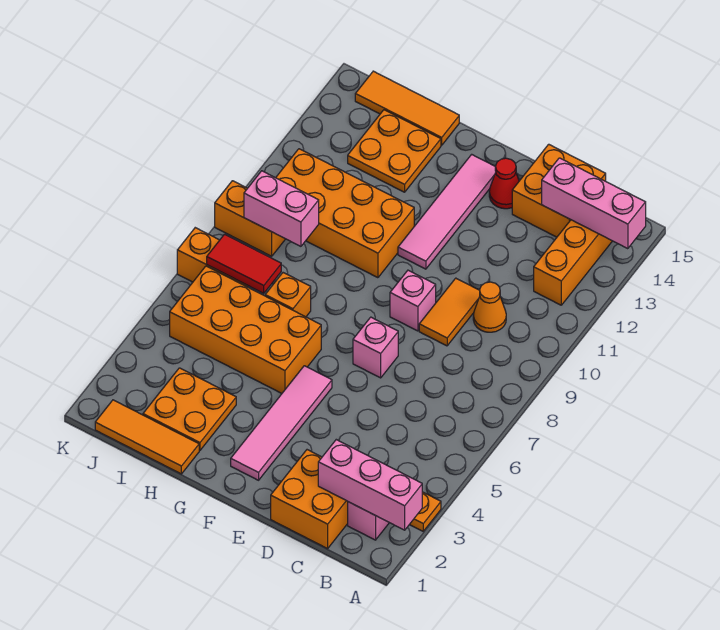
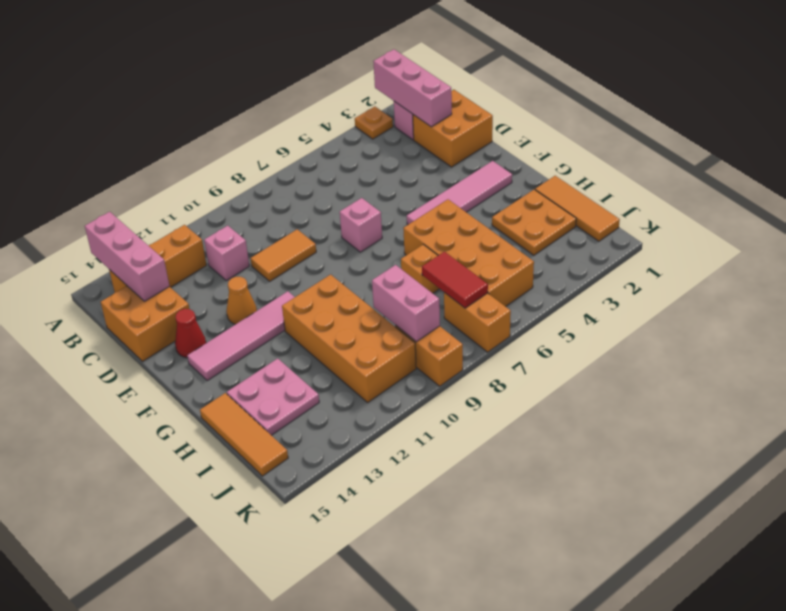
orange 1x1 cone [473,282,506,332] -> orange 1x1 cone moved to [227,277,257,324]
pink 1x1 brick [390,270,436,331] -> pink 1x1 brick moved to [204,226,249,280]
orange 2x2 plate [348,110,441,192] -> pink 2x2 plate [227,358,319,435]

